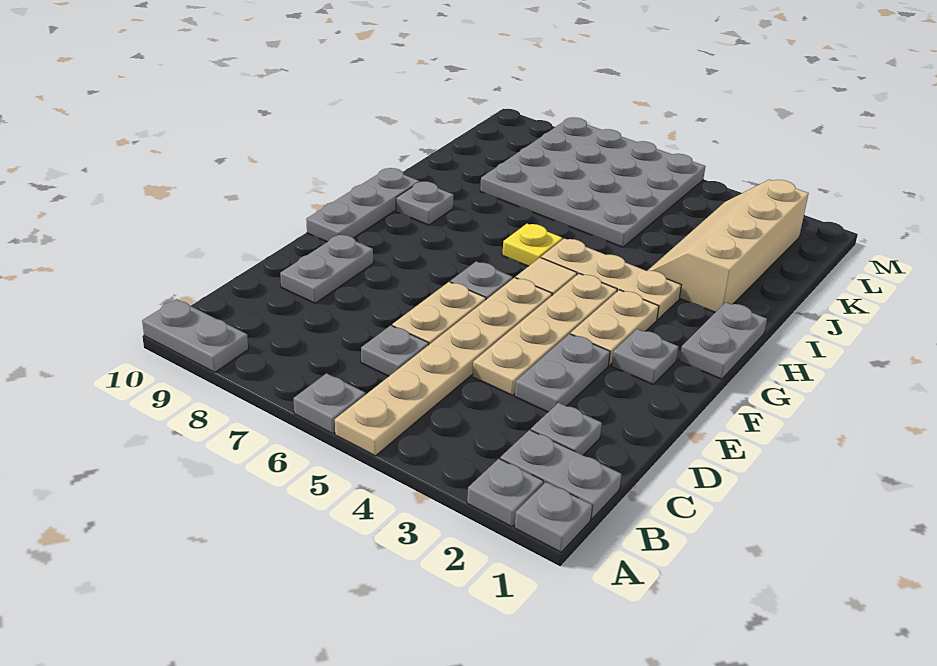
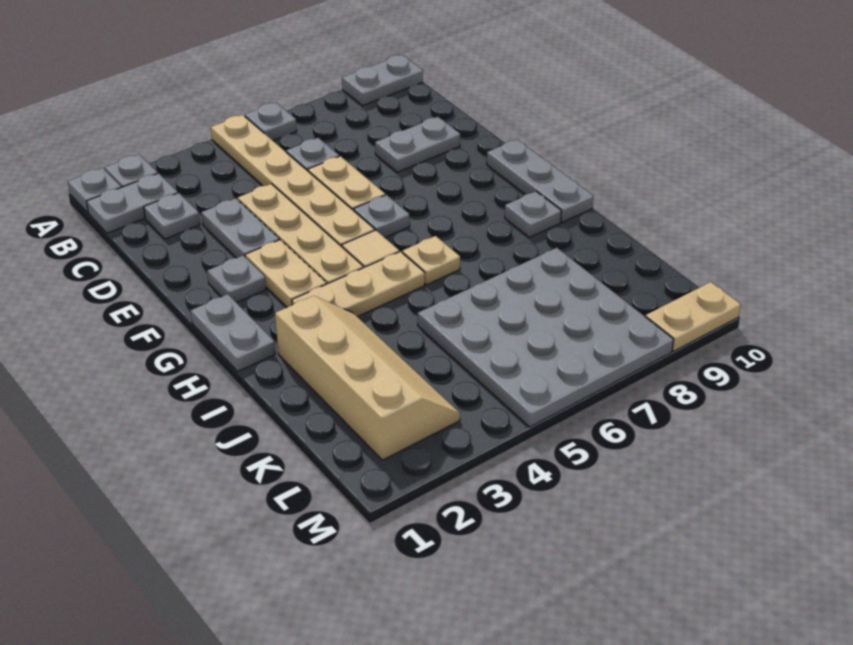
grey 1x2 plate [280,234,373,303] -> grey 1x2 plate turned to [375,117,460,172]
yellow 1x1 plate [502,224,562,266] -> tan 1x1 plate [402,236,460,285]
none -> tan 1x2 plate [645,282,741,351]

